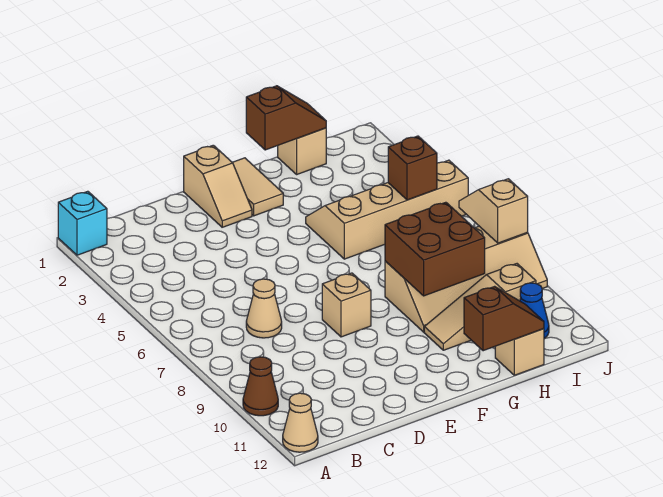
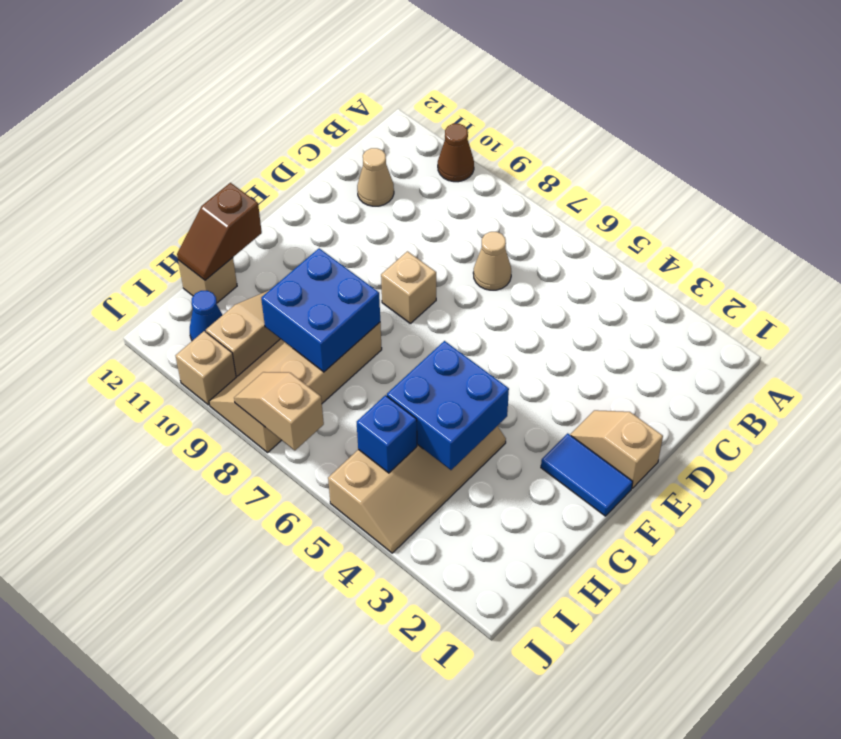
cyan 1x1 brick [58,191,107,255] -> none
tan 1x1 cone [283,393,318,452] -> tan 1x1 cone moved to [357,148,394,206]
tan 1x2 tile [232,158,283,216] -> blue 1x2 tile [541,433,633,516]
brown 1x2 slope [246,86,326,150] -> none
none -> blue 2x2 brick [387,341,509,470]
brown 2x2 brick [385,202,485,296] -> blue 2x2 brick [261,248,380,372]
tan 1x1 brick [278,128,326,174] -> tan 1x1 brick moved to [176,331,236,405]
brown 1x1 brick [388,136,437,200] -> blue 1x1 brick [357,395,417,473]
tan 1x2 slope [459,179,528,243] -> tan 1x2 slope turned to [234,372,324,451]

